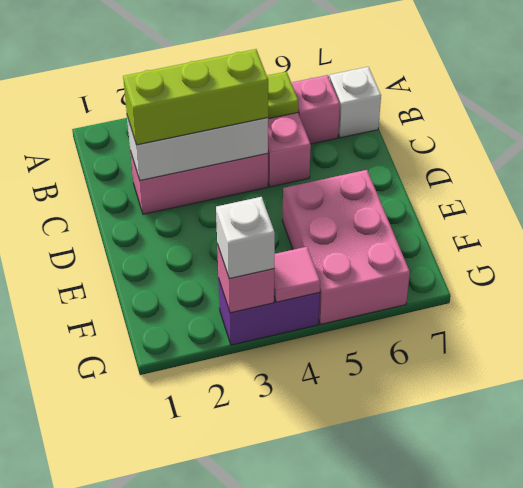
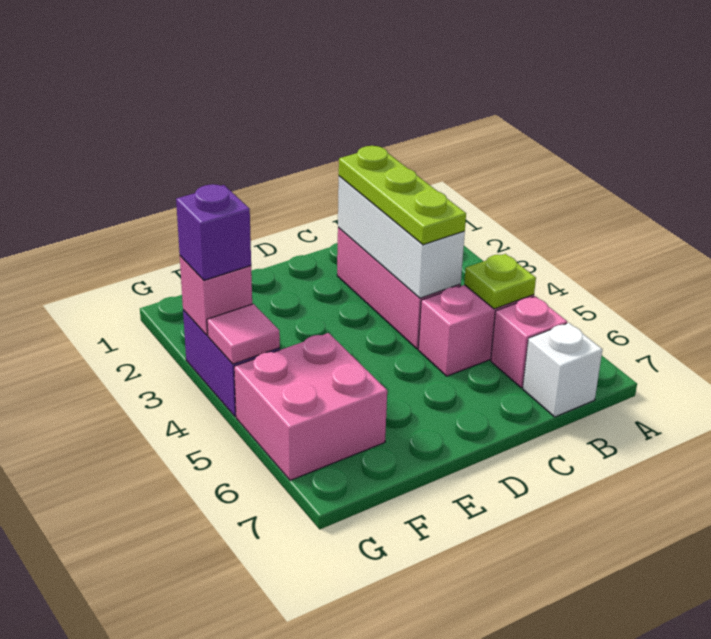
lime 1x3 brick [123,49,268,145] -> lime 1x3 plate [339,146,466,245]
pink 2x3 brick [282,170,410,324] -> pink 2x2 brick [234,333,387,480]
white 1x1 brick [216,197,275,279] -> purple 1x1 brick [176,184,251,280]

